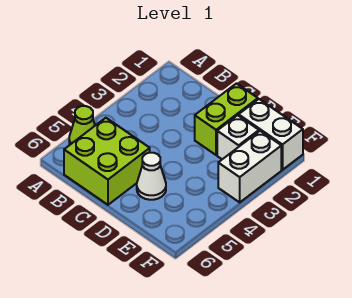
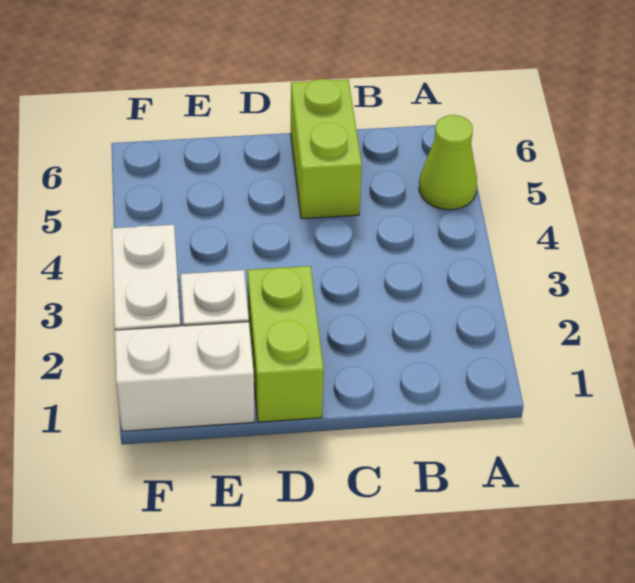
lime 2x2 brick [64,118,150,205] -> lime 1x2 brick [291,79,362,219]
white 1x1 cone [137,153,166,200] -> none

